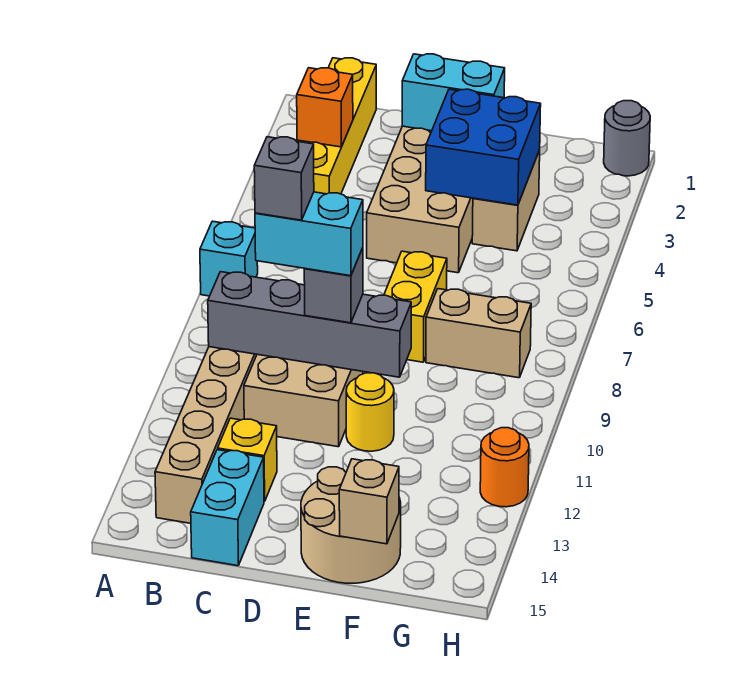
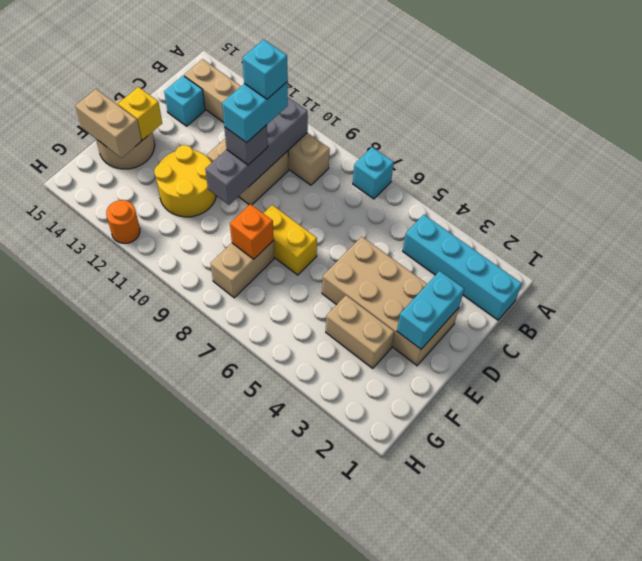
yellow 1x4 brick [297,58,376,194] -> cyan 1x4 brick [403,215,522,320]
orange 1x1 brick [297,68,353,147] -> orange 1x1 brick moved to [230,204,273,259]
grey 1x1 brick [254,137,314,220] -> cyan 1x1 brick [242,40,288,99]
yellow 1x1 brick [218,418,277,502] -> yellow 1x1 brick moved to [118,87,162,140]
cyan 1x2 brick [191,450,264,566] -> cyan 1x1 brick [164,76,205,126]
blue 2x2 brick [426,89,541,205] -> none
yellow 1x1 round brick [346,373,394,451] -> yellow 2x2 round brick [154,145,216,217]
tan 1x1 brick [339,459,399,544] -> tan 1x2 brick [75,89,142,158]
grey 1x1 round brick [604,101,650,176] -> none

